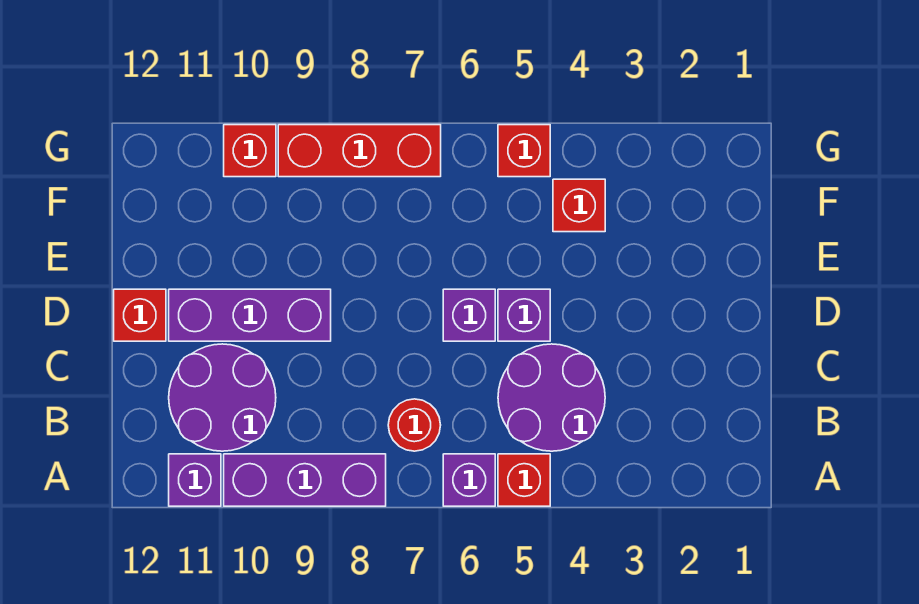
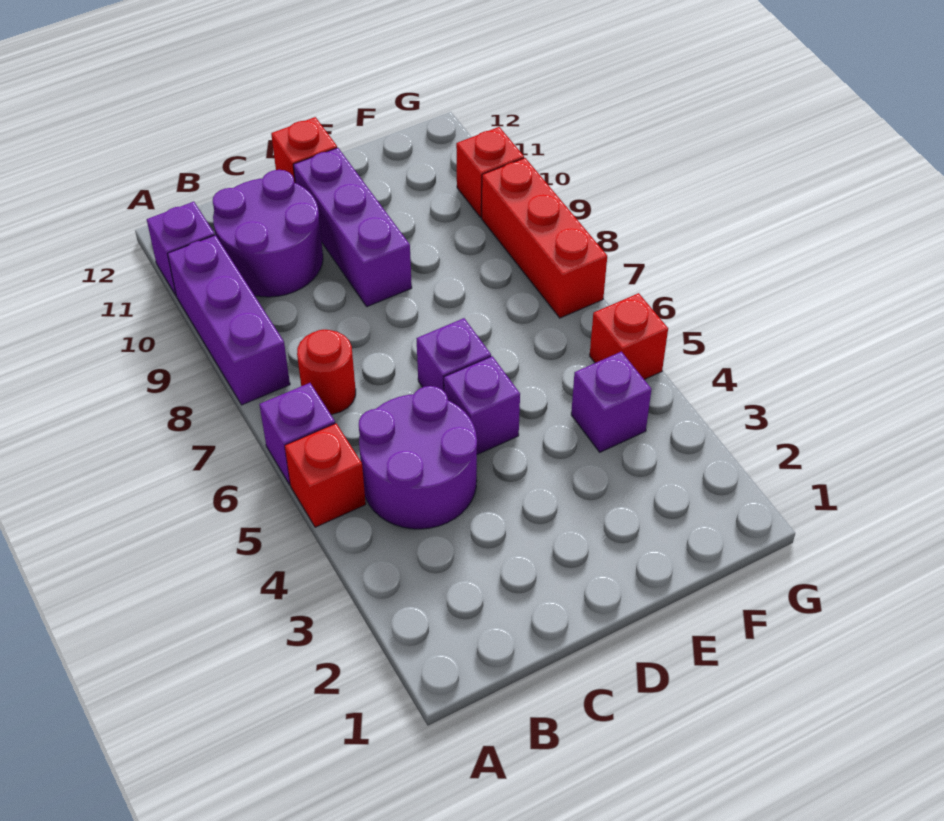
red 1x1 brick [553,179,605,232] -> purple 1x1 brick [571,352,652,452]

